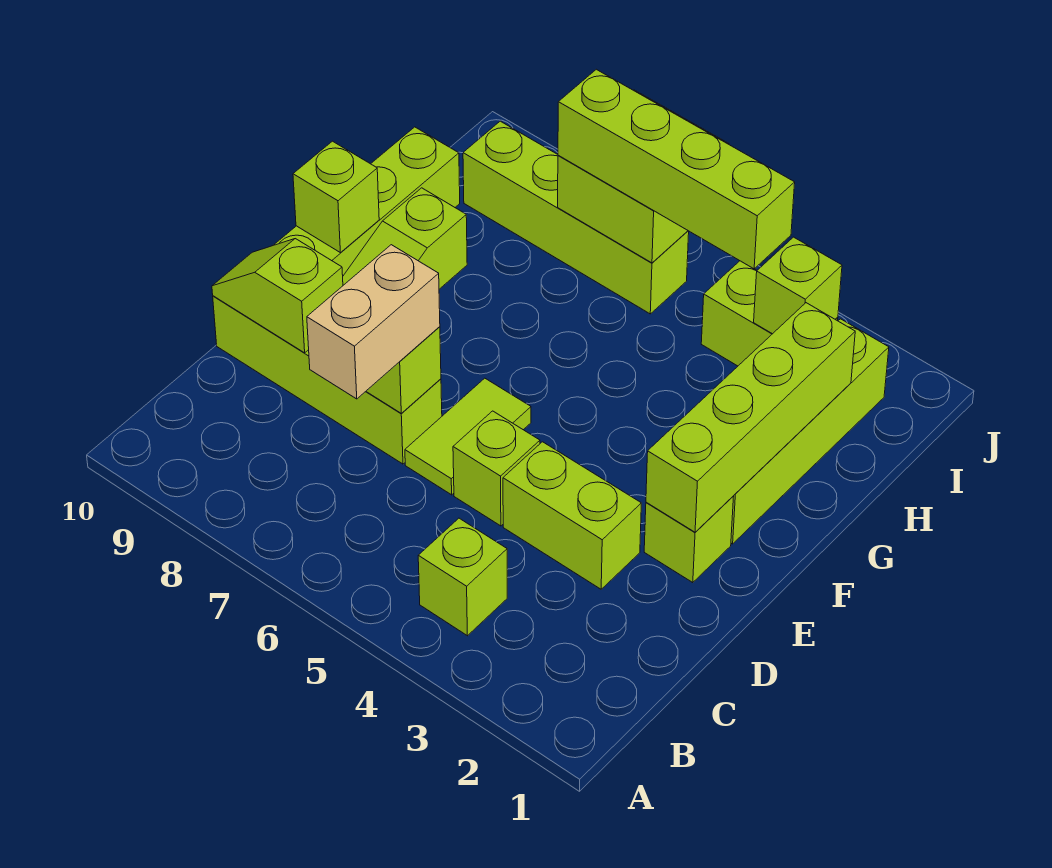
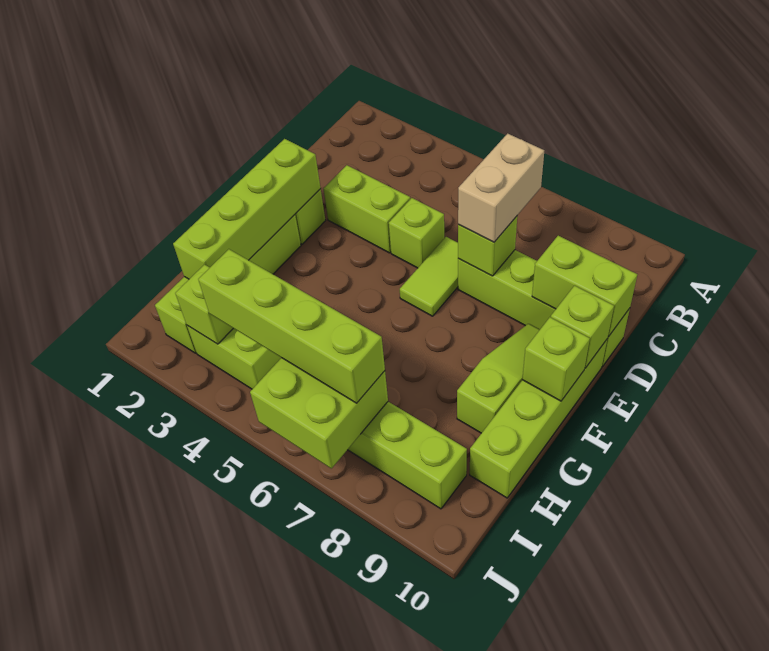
lime 1x1 brick [418,518,507,636] -> lime 1x1 brick moved to [551,286,614,368]
lime 1x2 slope [212,239,343,353] -> lime 1x2 brick [532,236,637,337]

